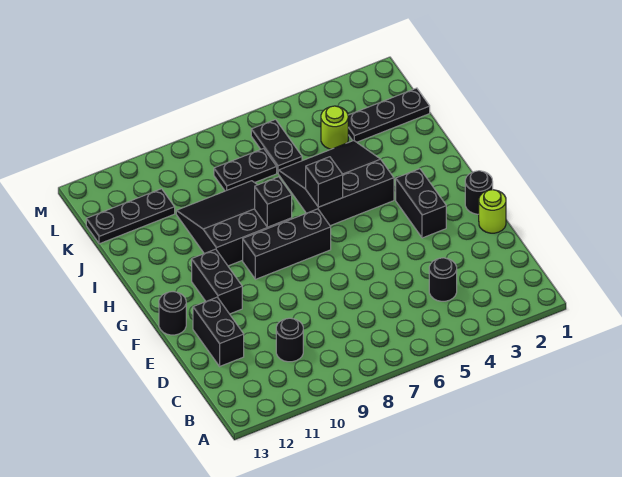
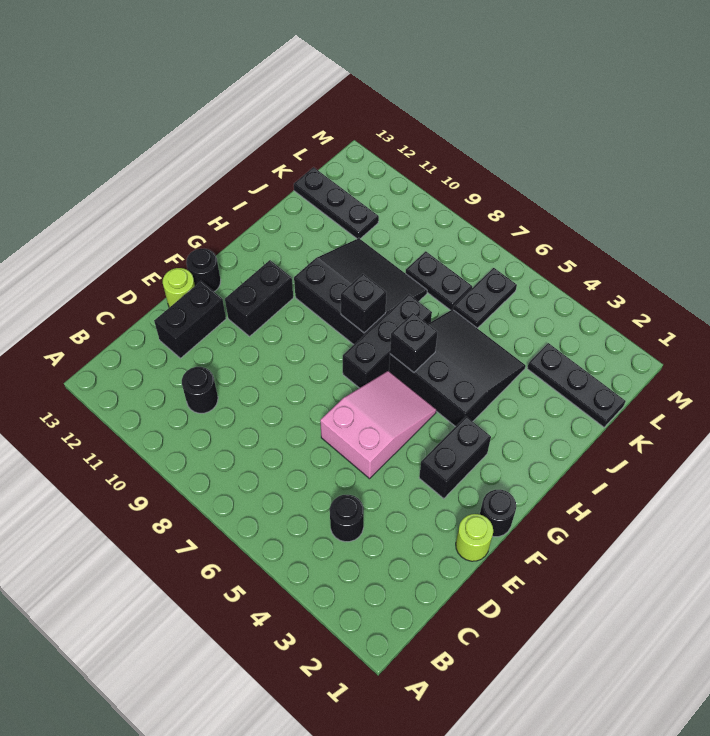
none -> pink 2x3 slope [320,371,436,479]
black 1x3 brick [243,209,331,279] -> black 1x3 brick turned to [343,294,432,388]
lime 1x1 round brick [321,106,348,149] -> lime 1x1 round brick moved to [163,268,195,308]

